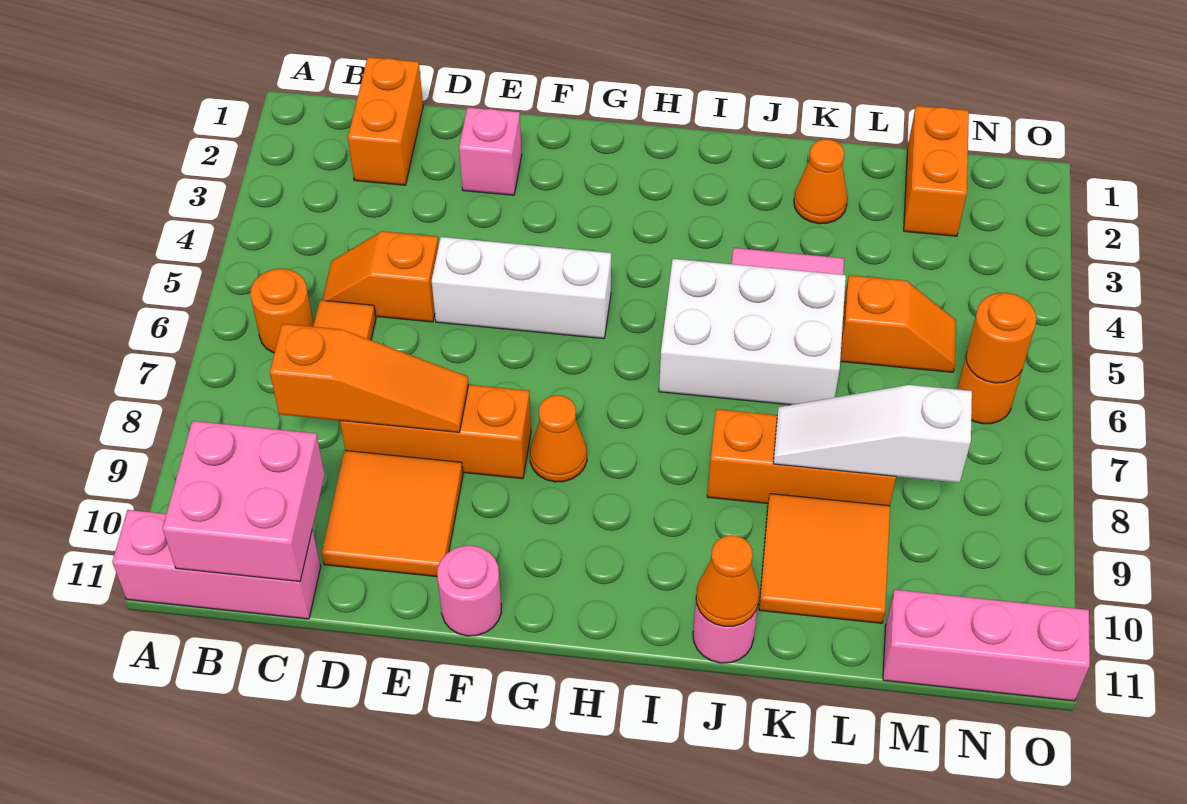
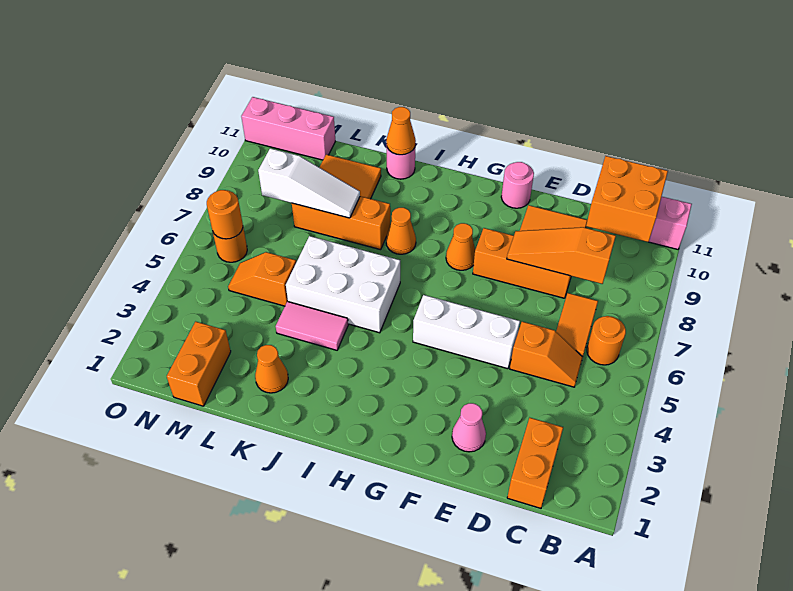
pink 2x2 brick [163,421,325,582] -> orange 2x2 brick [586,156,668,242]
pink 1x1 brick [459,107,522,195] -> pink 1x1 cone [452,403,486,452]
none -> orange 1x1 cone [386,208,416,254]

